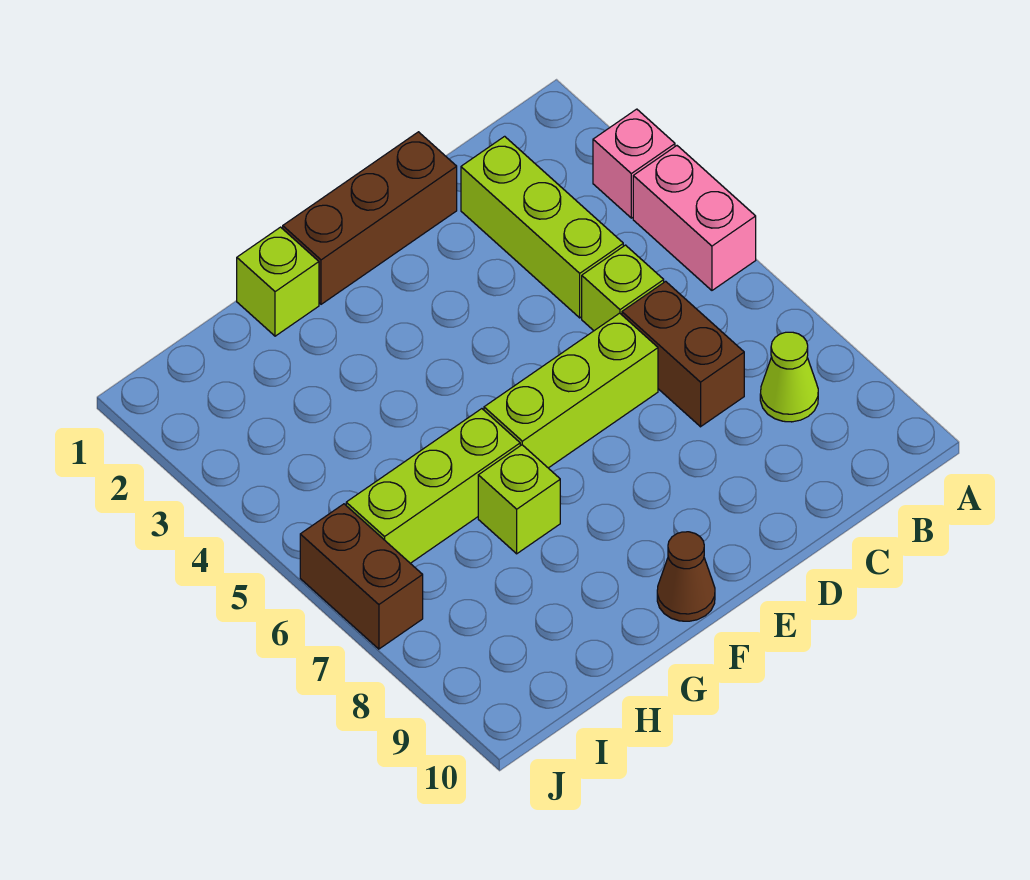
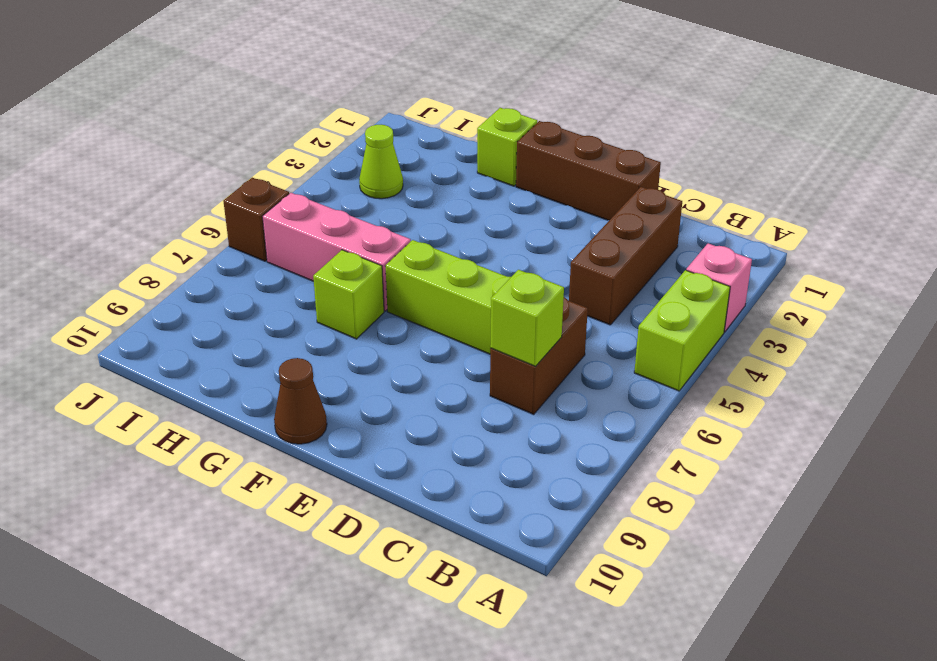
pink 1x2 brick [633,146,756,290] -> lime 1x2 brick [634,270,730,391]
lime 1x1 cone [760,332,818,422] -> lime 1x1 cone moved to [359,125,403,199]
lime 1x3 brick [461,136,623,318] -> brown 1x3 brick [569,187,682,325]
lime 1x1 brick [582,245,664,331] -> lime 1x1 brick moved to [490,270,564,366]
lime 1x3 brick [346,409,520,563] -> pink 1x3 brick [262,193,411,311]
brown 1x2 brick [300,504,423,649] -> brown 1x1 brick [223,178,289,261]

